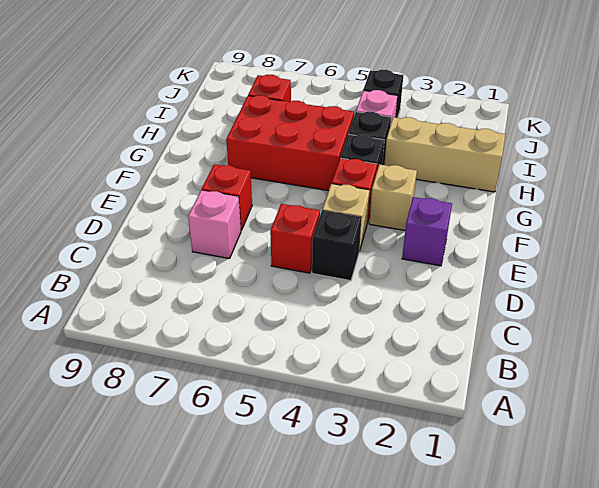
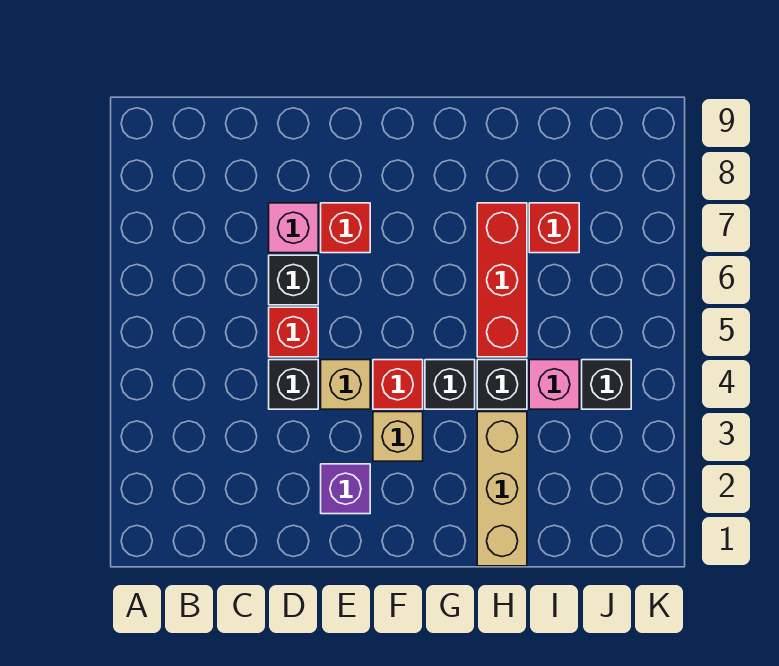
none -> black 1x1 brick [269,255,318,305]
red 2x3 brick [226,95,354,191] -> red 1x3 brick [477,203,527,357]

